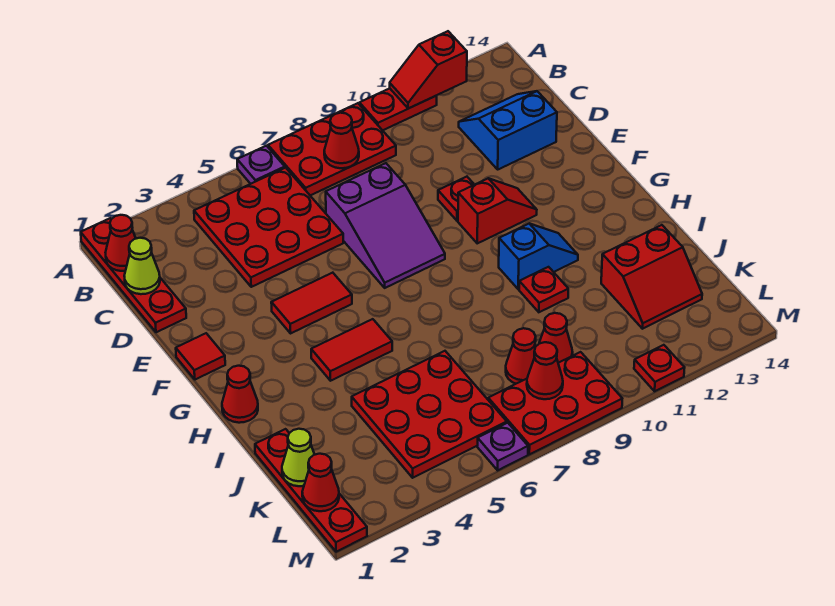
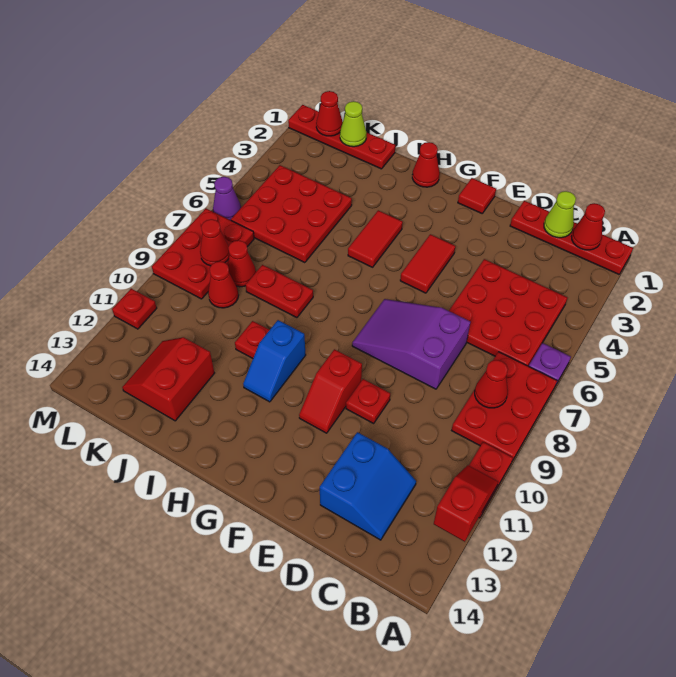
none -> red 1x2 plate [246,265,313,318]
purple 1x1 plate [477,423,528,470] -> purple 1x1 cone [213,177,241,220]

